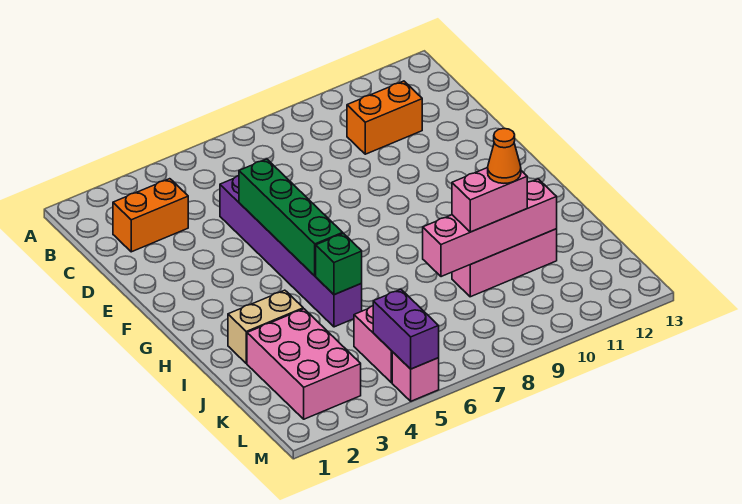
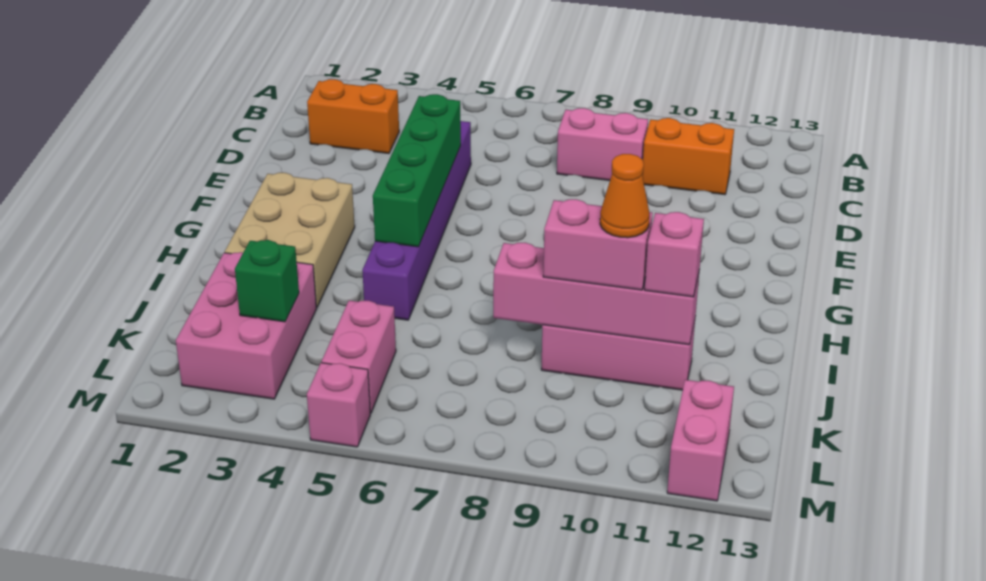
none -> pink 1x2 brick [557,108,648,181]
tan 1x2 brick [228,290,303,363] -> tan 2x3 brick [225,173,355,308]
green 1x1 brick [316,234,362,295] -> green 1x1 brick moved to [235,240,299,322]
none -> pink 1x1 brick [645,212,704,297]
purple 1x2 brick [373,289,439,369] -> none
none -> pink 1x2 brick [667,380,734,501]

